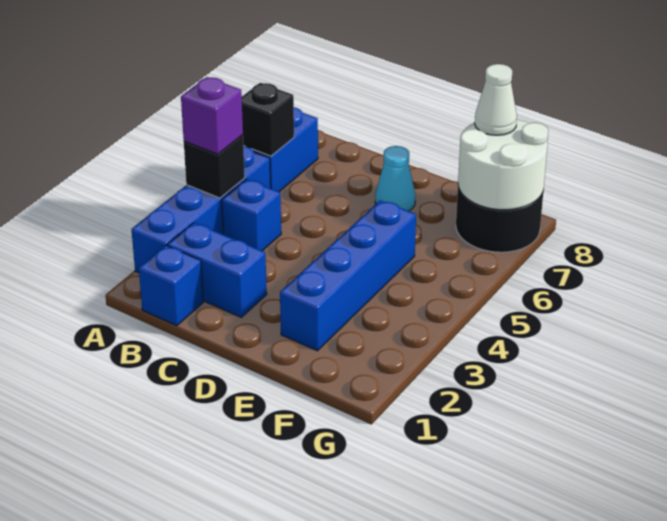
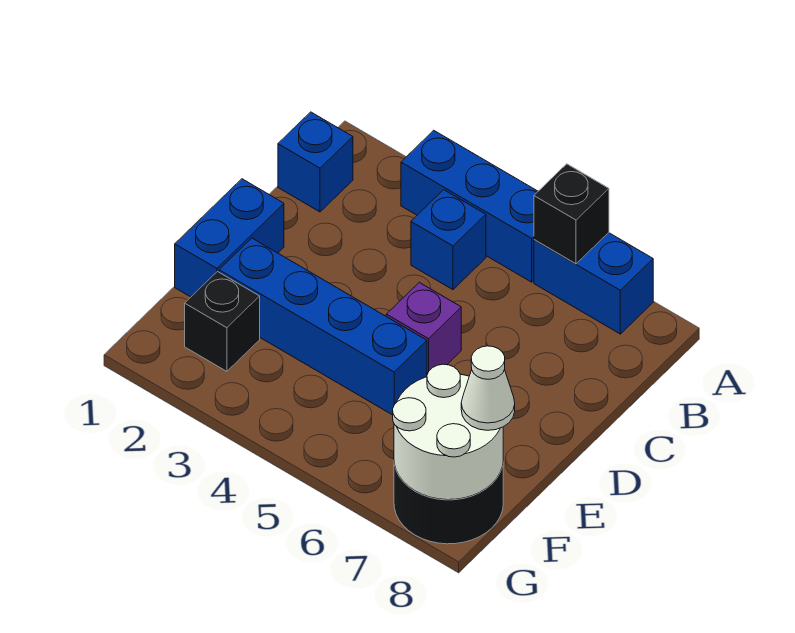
blue 1x4 brick [131,146,271,273] -> blue 1x3 brick [401,130,538,282]
black 1x1 brick [184,135,245,198] -> black 1x1 brick moved to [185,272,260,371]
purple 1x1 brick [181,77,243,154] -> purple 1x1 brick moved to [386,282,461,374]
blue 1x2 brick [167,223,267,317] -> blue 1x2 brick moved to [175,179,284,297]
cyan 1x1 cone [375,146,416,211] -> none

